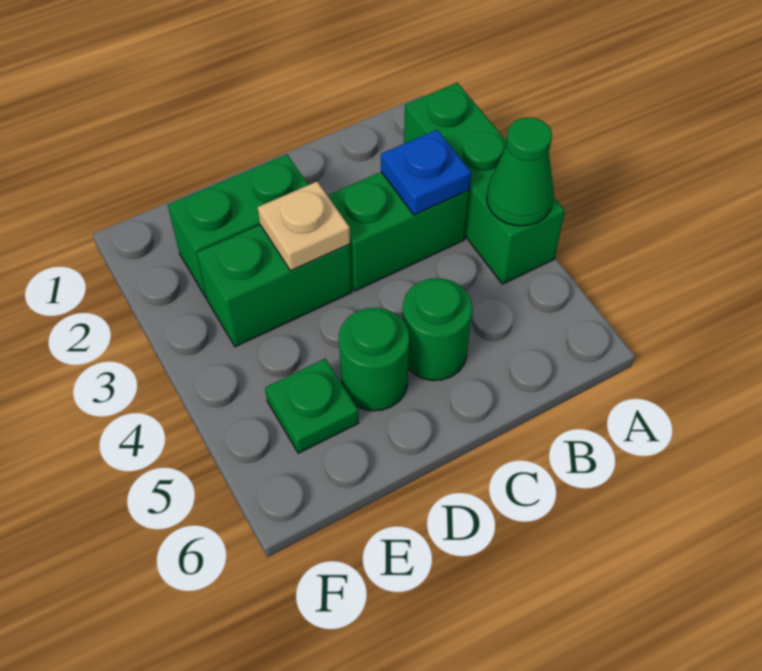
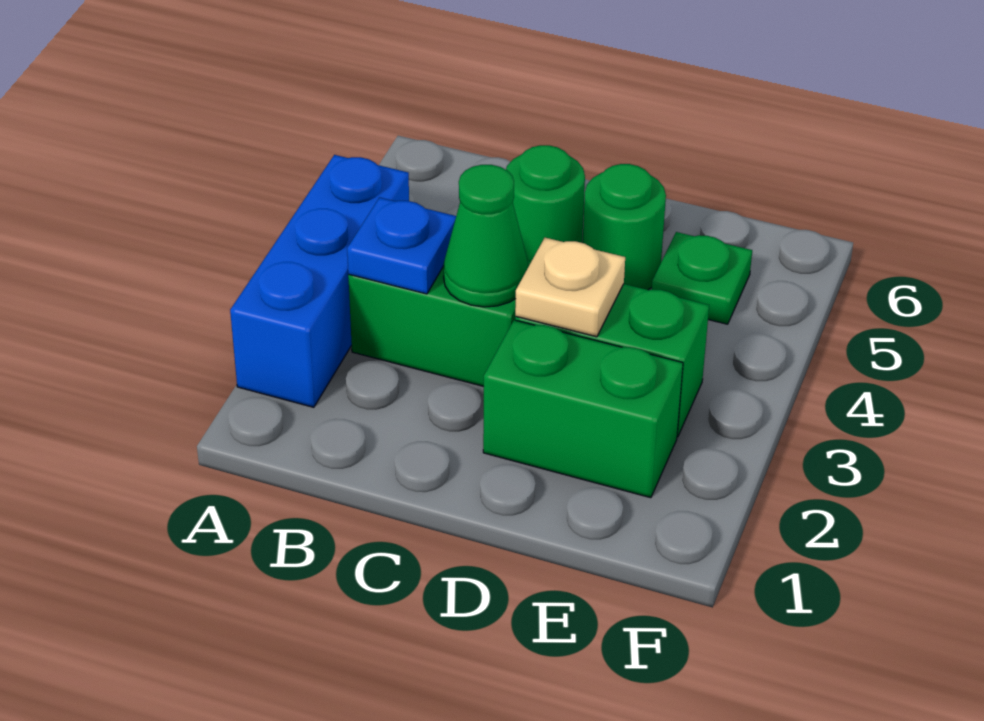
green 1x3 brick [404,83,565,284] -> blue 1x3 brick [230,155,409,407]
green 1x1 cone [487,117,554,226] -> green 1x1 cone moved to [444,165,528,307]

